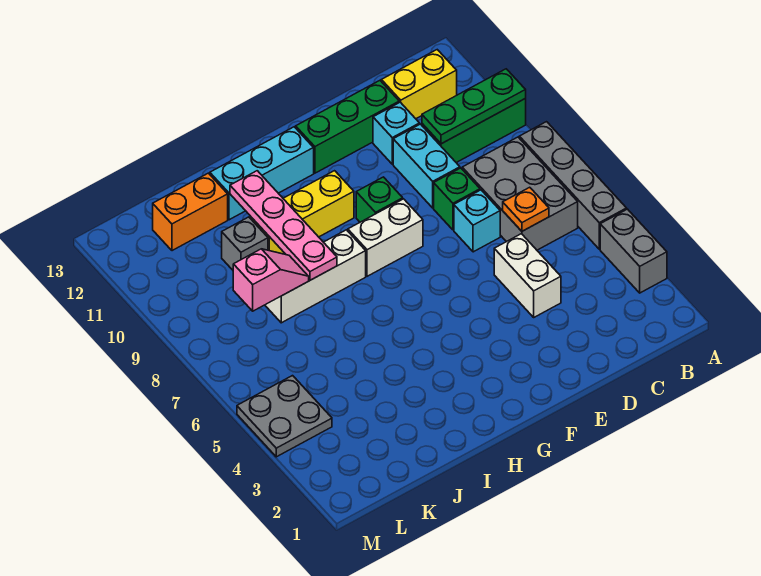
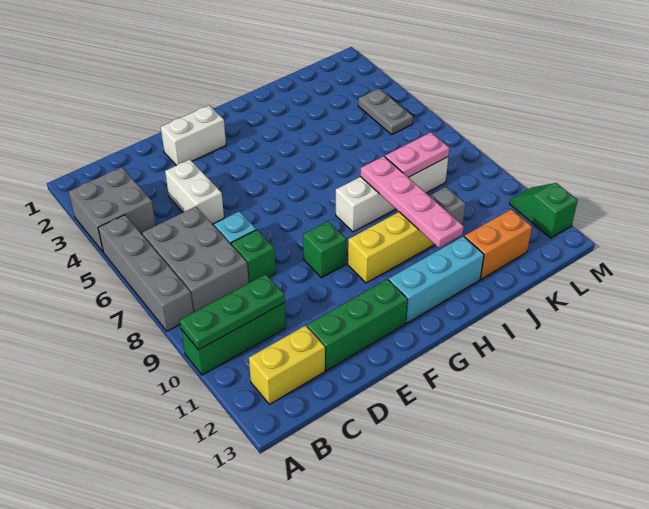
grey 1x2 brick [600,209,667,293] -> grey 2x2 brick [69,167,156,252]
orange 1x1 plate [503,187,549,231] -> none
cyan 1x2 brick [393,124,460,208] -> none
cyan 1x1 brick [373,102,420,164] -> none
white 1x2 brick [348,199,423,276] -> white 1x2 brick moved to [161,105,226,166]
white 1x3 brick [265,230,366,323] -> white 1x4 brick [336,157,448,232]
pink 1x2 slope [233,249,309,311] -> pink 1x2 plate [385,132,449,177]
grey 2x2 plate [237,376,332,457] -> grey 1x2 plate [358,89,413,135]
none -> green 1x2 slope [510,183,578,238]

